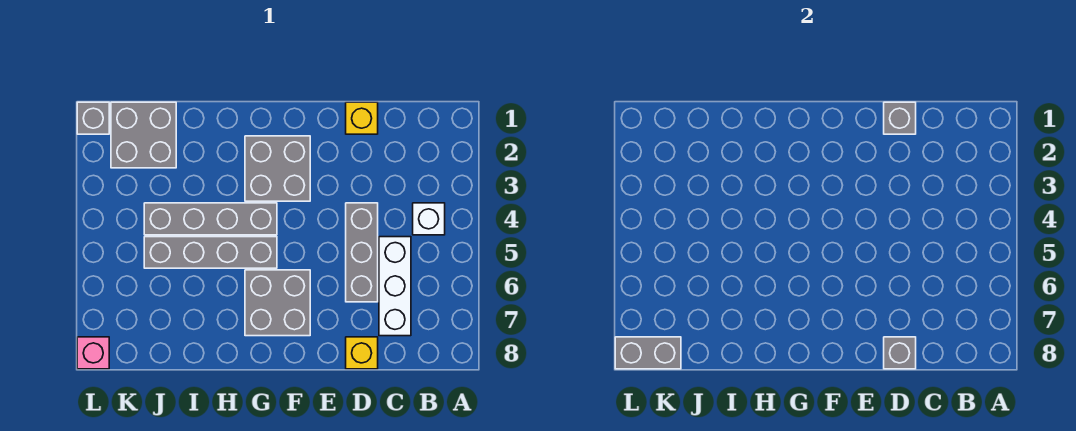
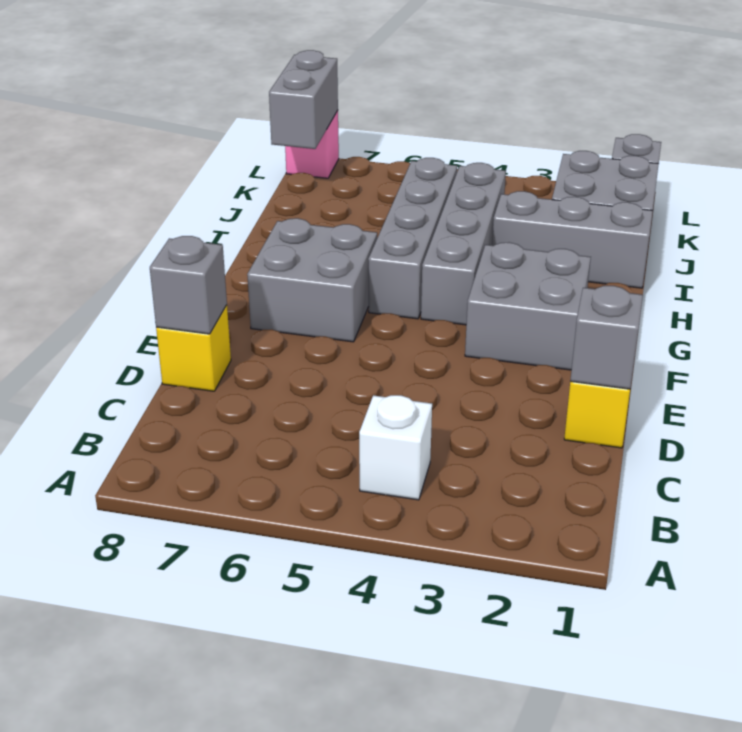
white 1x3 brick [379,237,411,336] -> none
grey 1x3 brick [346,203,378,302] -> grey 1x3 brick moved to [492,191,653,288]

